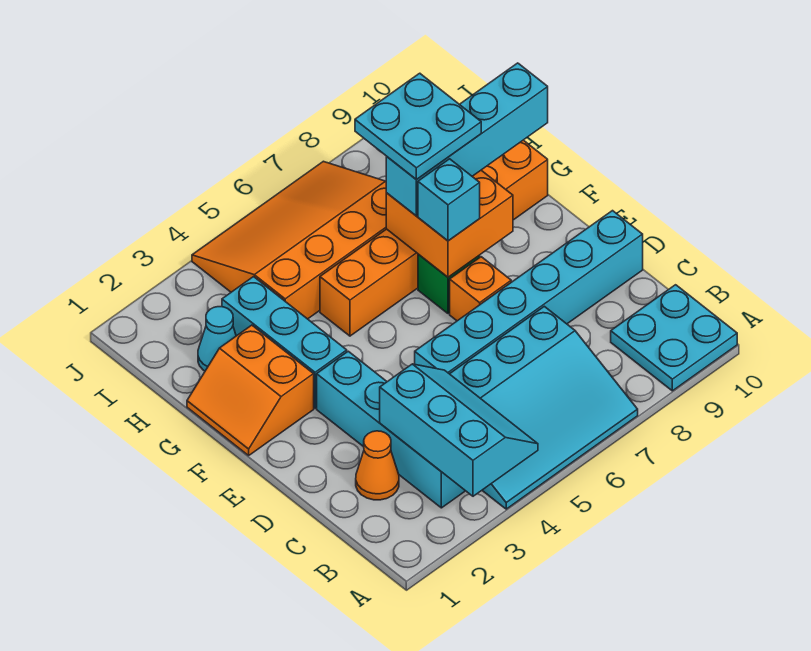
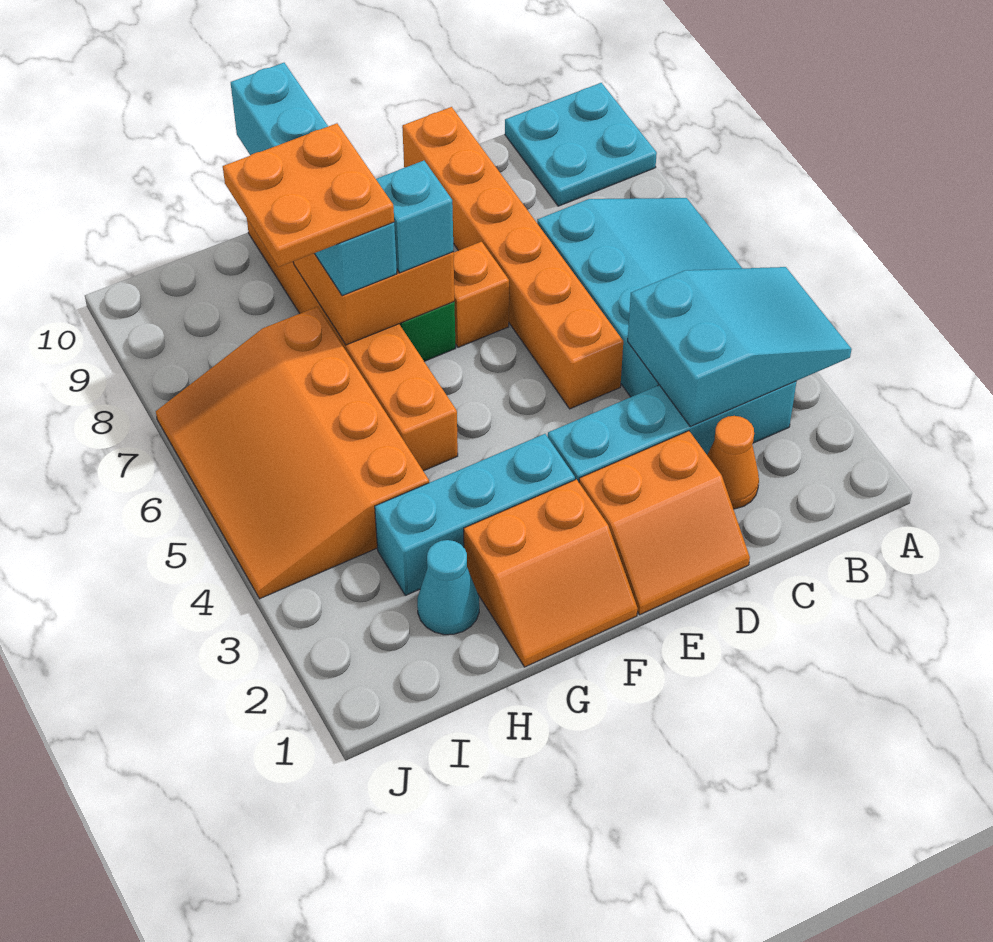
cyan 2x3 slope [380,364,538,496] -> cyan 2x3 slope turned to [628,267,852,427]
none -> orange 2x2 slope [579,431,750,615]
cyan 1x6 brick [415,211,643,374] -> orange 1x6 brick [402,107,623,409]
cyan 2x2 plate [355,73,481,180] -> orange 2x2 plate [223,123,394,267]

